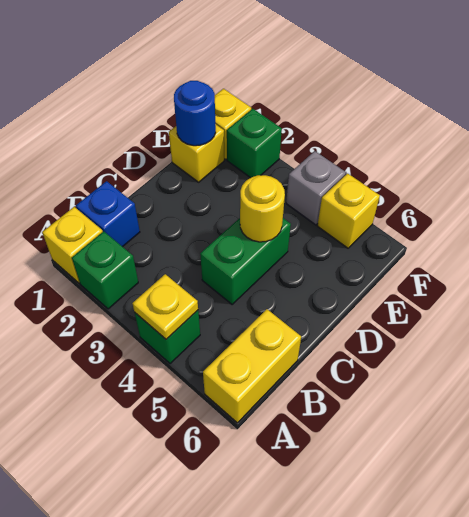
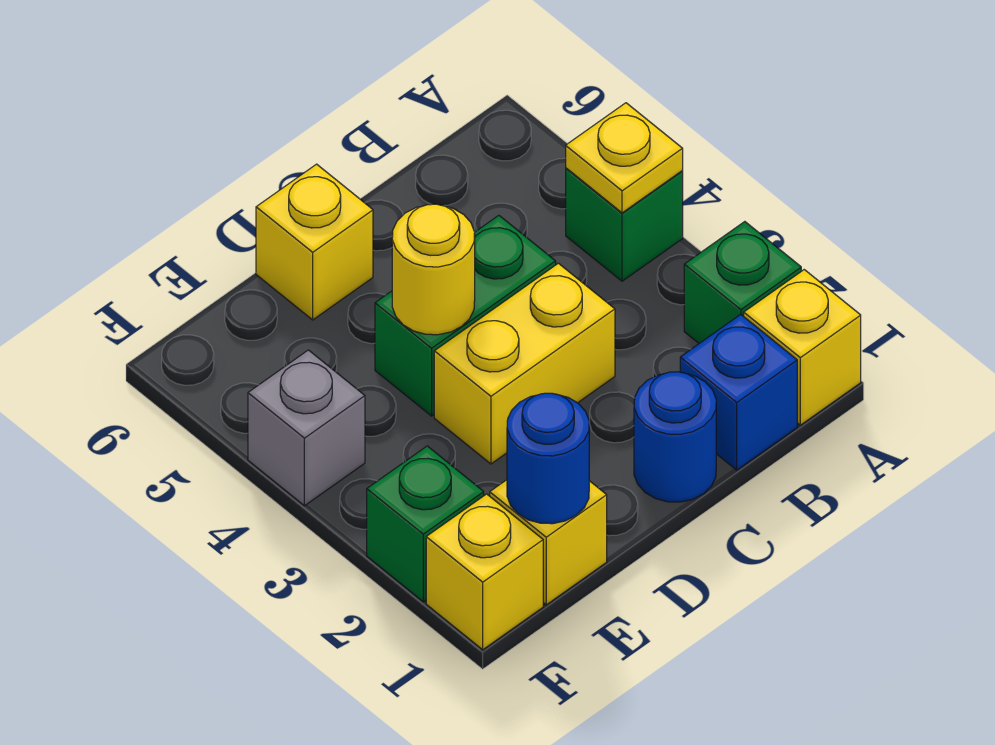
yellow 1x2 brick [203,309,301,423] -> yellow 1x2 brick moved to [434,263,615,464]
none -> blue 1x1 round brick [634,372,716,502]
yellow 1x1 brick [317,173,380,248] -> yellow 1x1 brick moved to [256,164,373,320]

